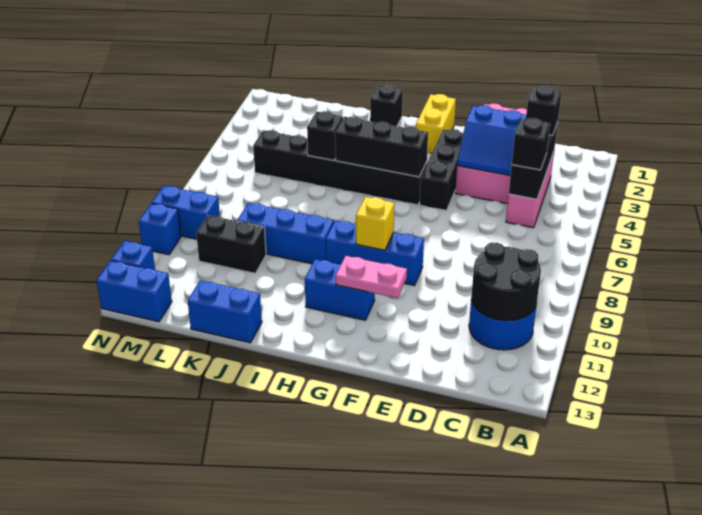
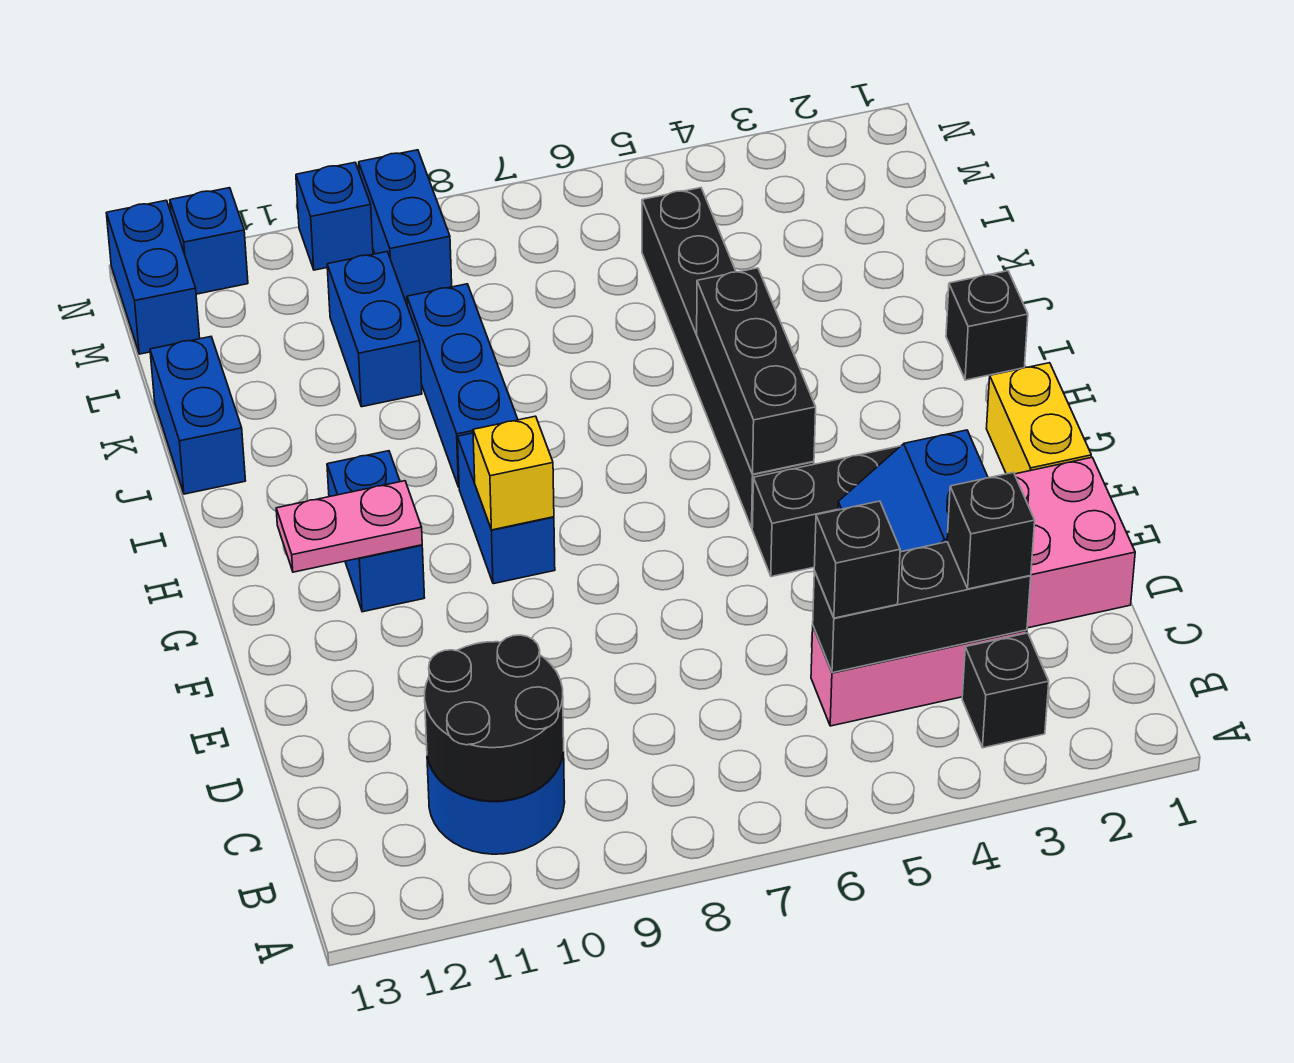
blue 1x3 brick [326,221,424,286] -> blue 1x2 brick [458,433,555,584]
pink 1x2 plate [336,256,407,298] -> pink 1x2 plate turned to [276,481,422,572]
yellow 1x2 brick [416,94,456,154] -> yellow 1x2 brick turned to [986,363,1091,474]
black 1x1 brick [307,111,343,160] -> black 1x1 brick moved to [962,633,1049,748]
black 1x2 brick [196,215,266,273] -> blue 1x2 brick [327,252,422,407]

